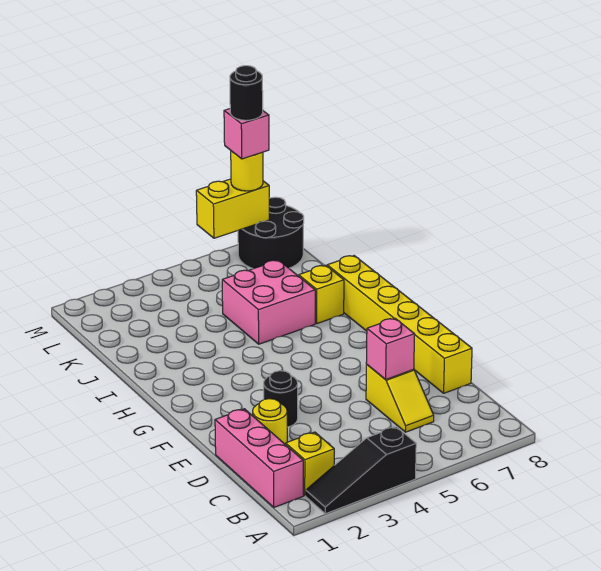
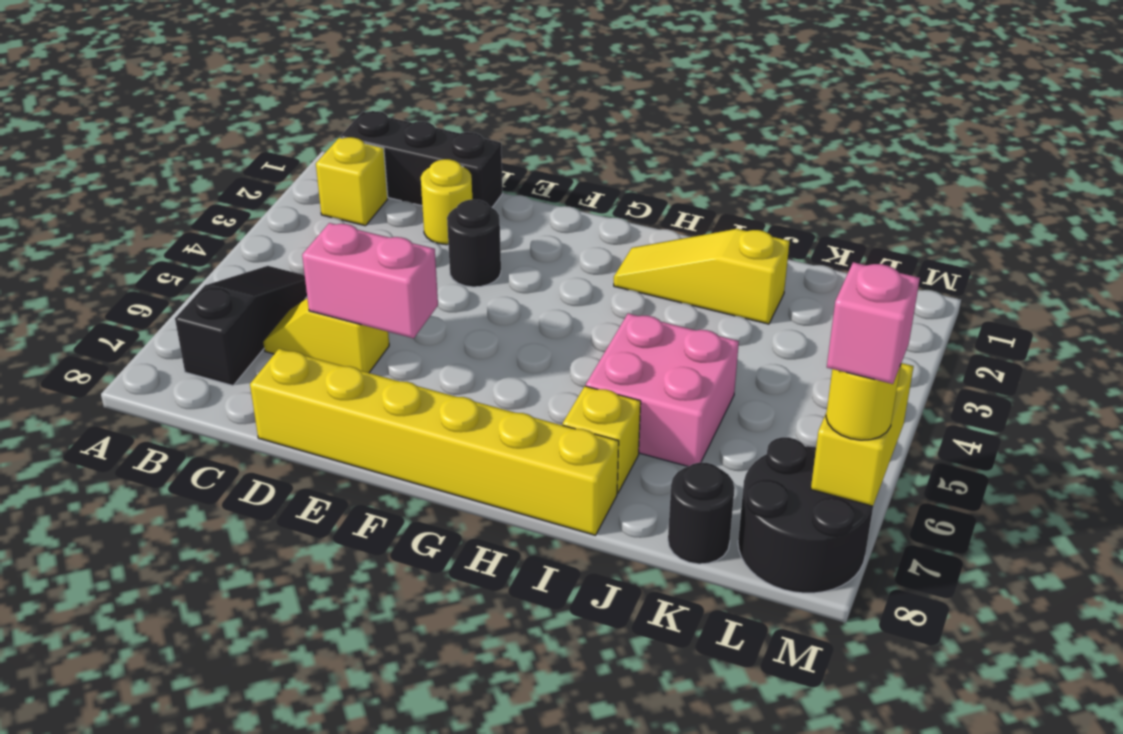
black 1x3 slope [306,427,416,514] -> black 1x3 slope moved to [175,266,307,386]
pink 1x3 brick [215,409,303,507] -> black 1x3 brick [340,111,502,207]
pink 1x1 brick [366,318,415,380] -> pink 1x2 brick [302,223,438,338]
none -> yellow 1x3 slope [614,229,790,324]
black 1x1 round brick [230,66,263,120] -> black 1x1 round brick moved to [668,462,735,564]

